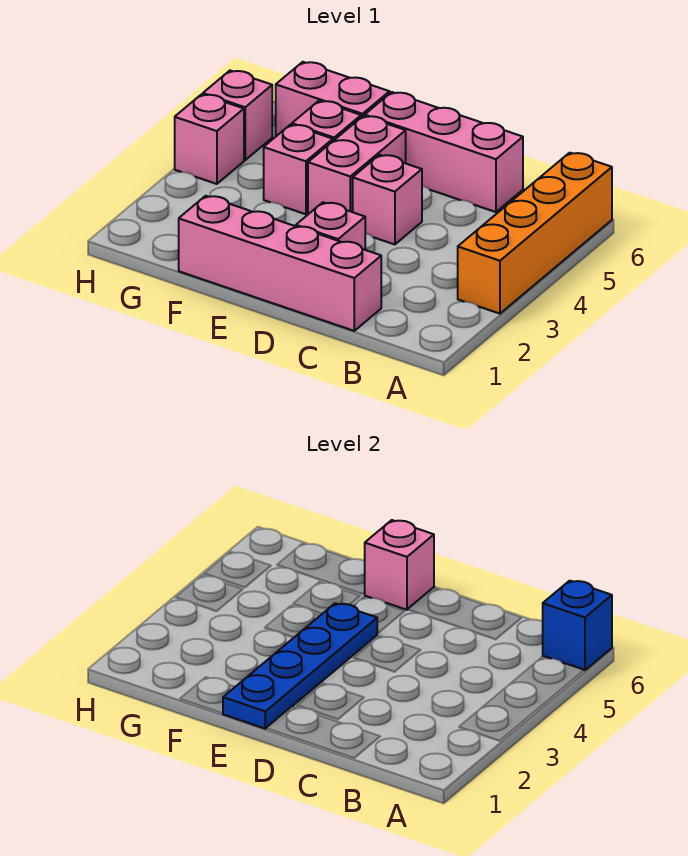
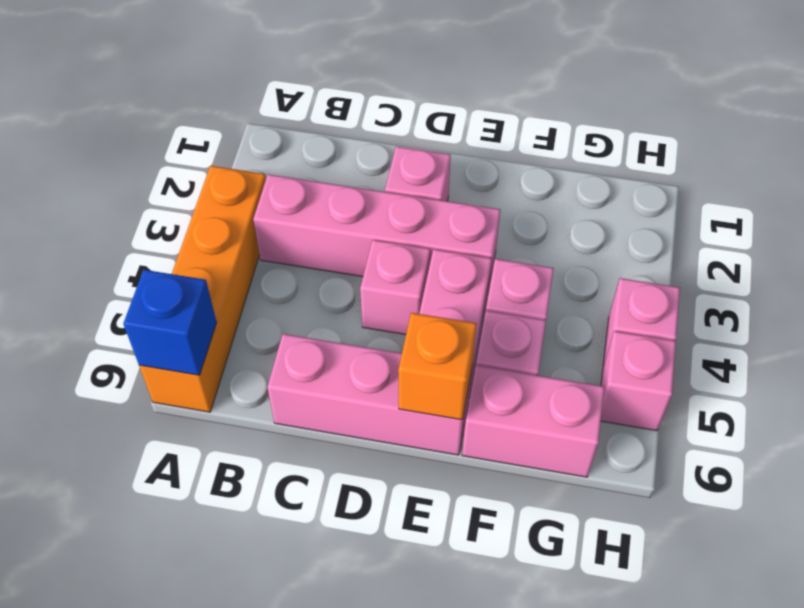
pink 1x4 brick [179,196,381,331] -> pink 1x4 brick moved to [253,174,500,292]
blue 1x4 plate [223,603,377,729] -> none
pink 1x1 brick [365,520,434,610] -> orange 1x1 brick [398,313,476,420]

